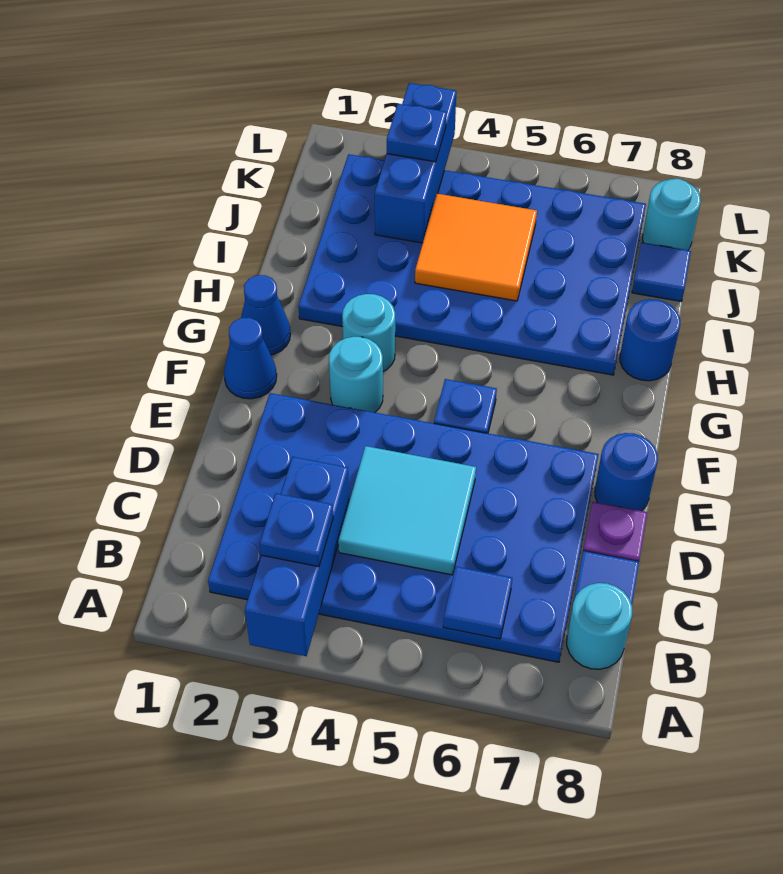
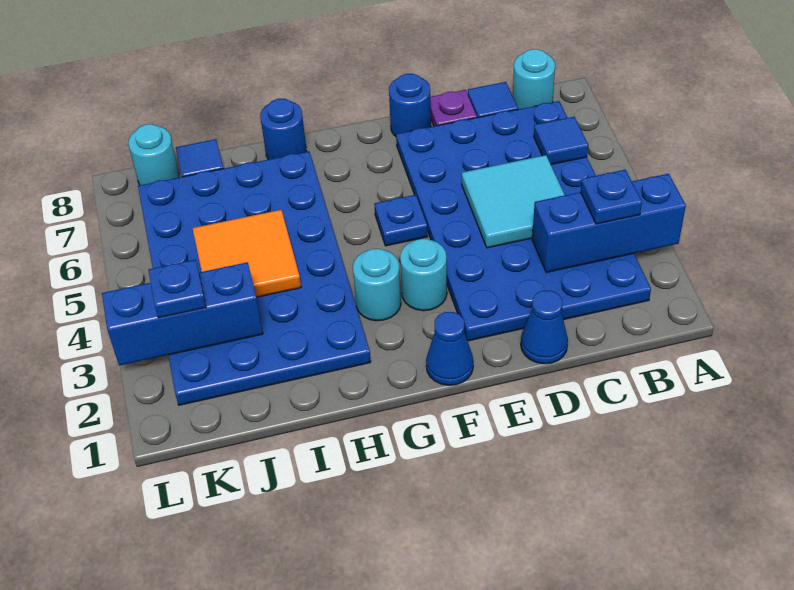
blue 1x1 cone [241,275,291,355] -> blue 1x1 cone moved to [521,290,568,364]

